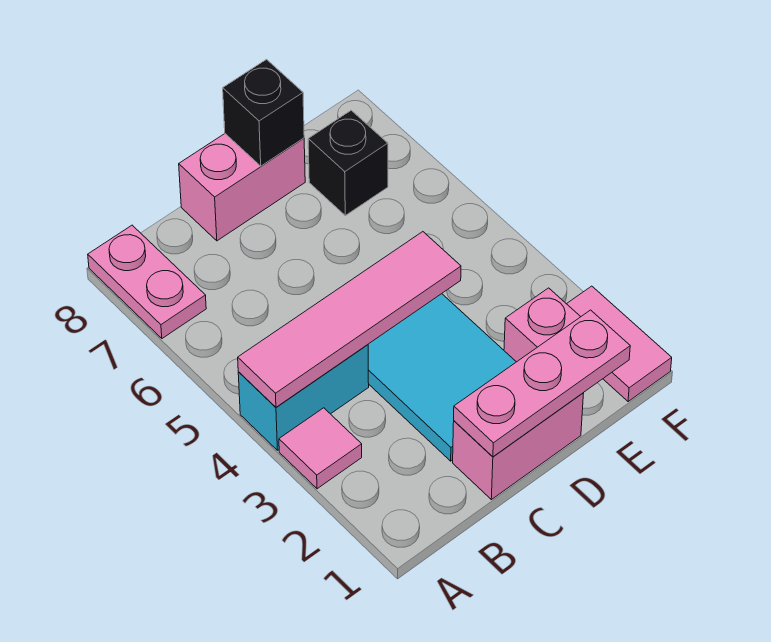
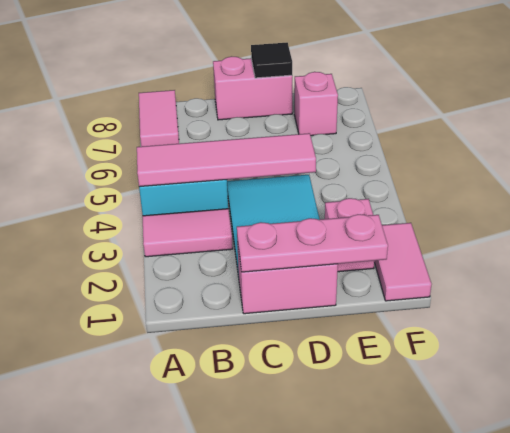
pink 1x1 tile [279,408,362,489] -> pink 1x2 tile [143,209,233,257]
pink 1x2 plate [88,225,206,338] -> pink 1x2 tile [139,90,179,147]
black 1x1 brick [223,60,304,166] -> black 1x1 tile [251,43,292,78]
black 1x1 brick [308,110,388,215] -> pink 1x1 brick [294,72,338,136]

